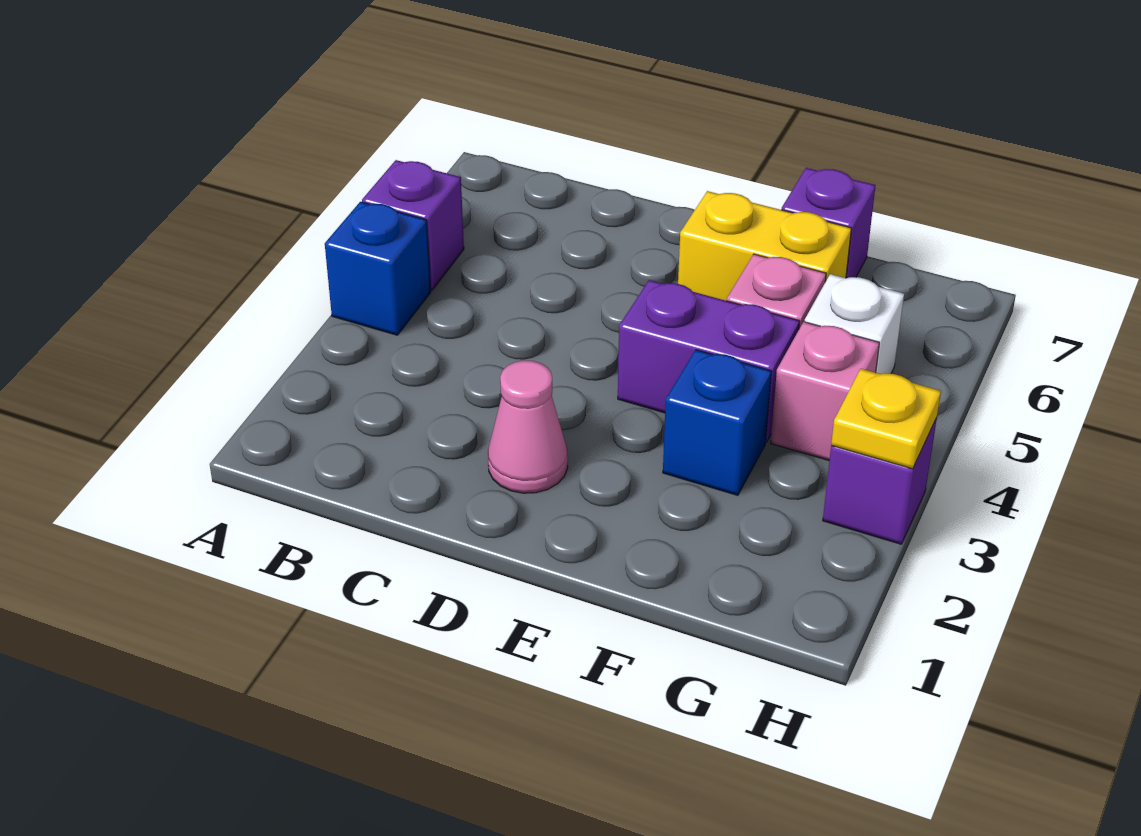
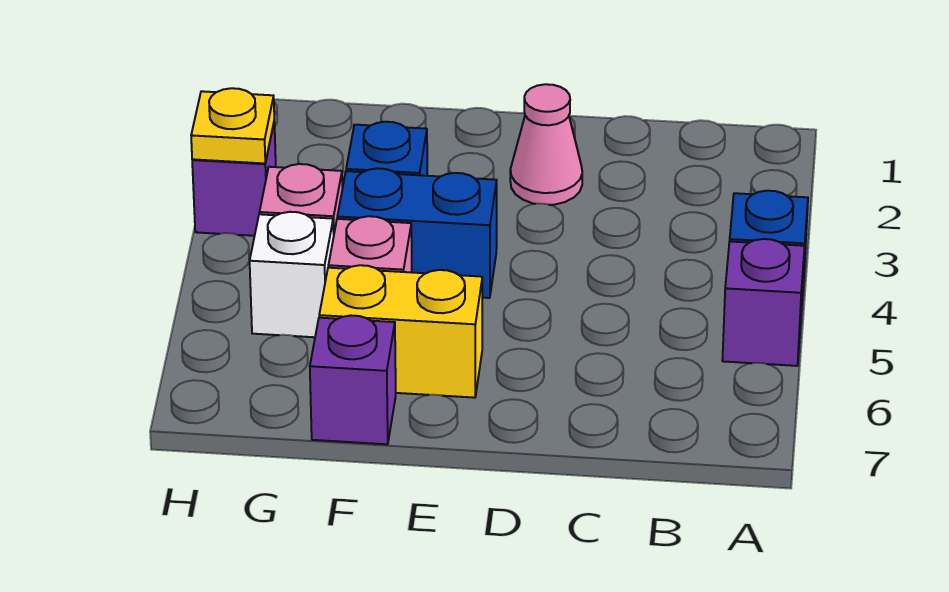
purple 1x2 brick [618,280,800,442] -> blue 1x2 brick [337,168,497,298]

